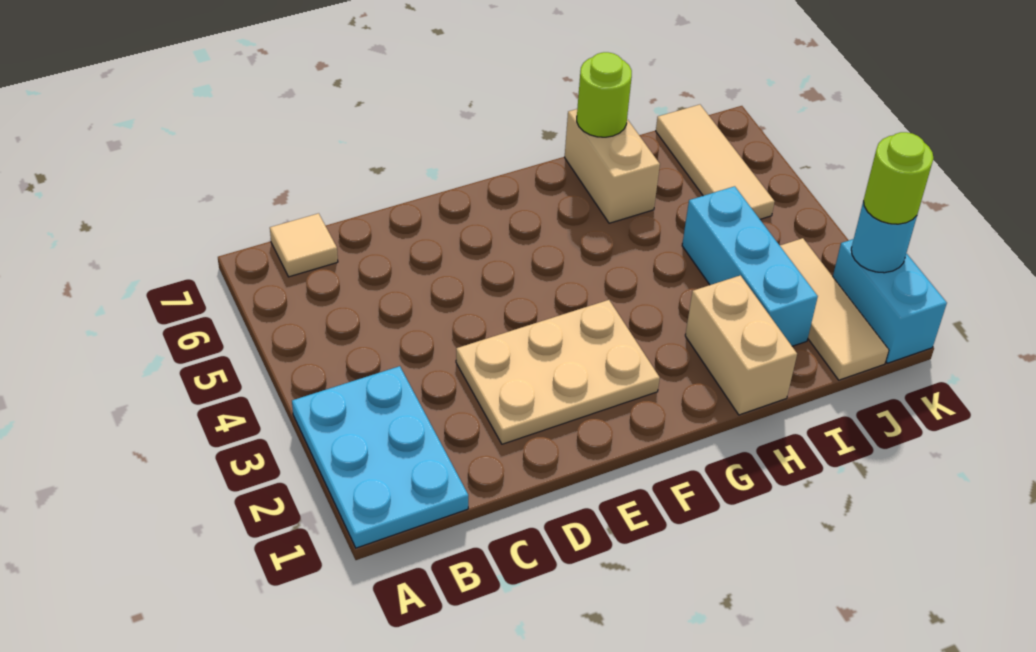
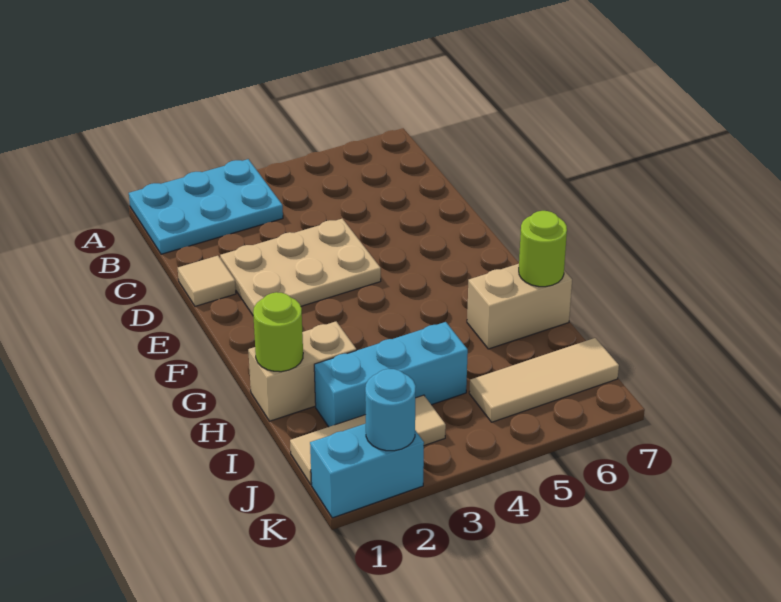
tan 1x1 tile [270,213,338,277] -> tan 1x1 tile moved to [178,256,236,306]
tan 2x3 plate [456,300,660,444] -> tan 2x3 plate turned to [220,219,381,315]
lime 1x1 round brick [864,132,934,224] -> lime 1x1 round brick moved to [253,292,303,372]

